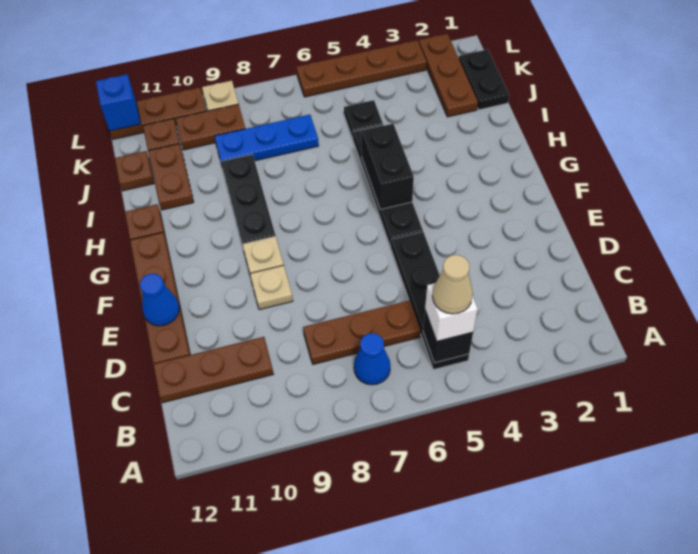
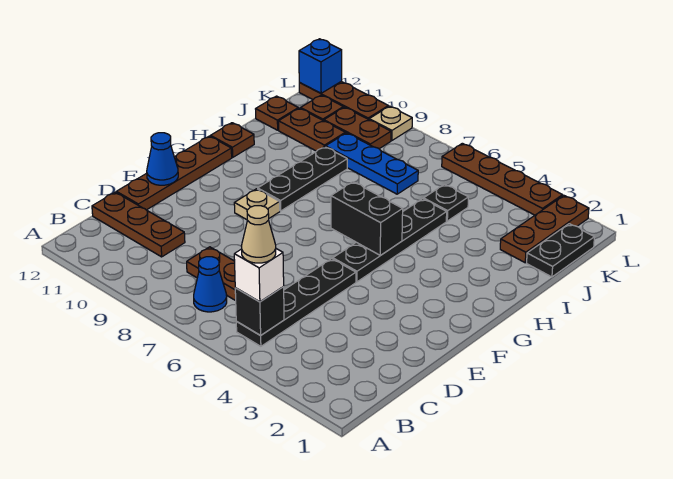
tan 1x1 plate [250,265,293,310] -> none
black 1x2 brick [361,124,414,210] -> black 1x2 brick turned to [331,182,403,255]
brown 1x2 plate [148,144,194,210] -> brown 1x2 plate turned to [279,108,345,151]

